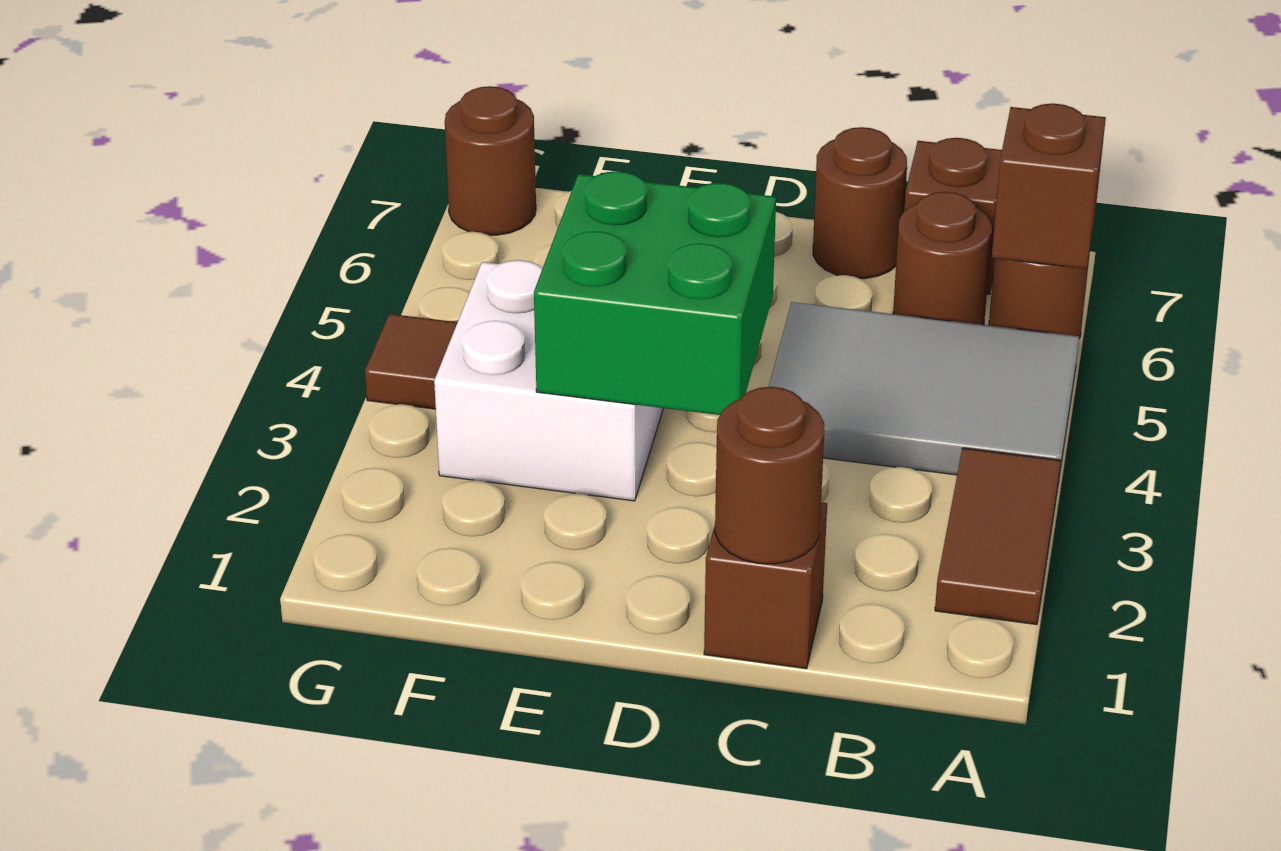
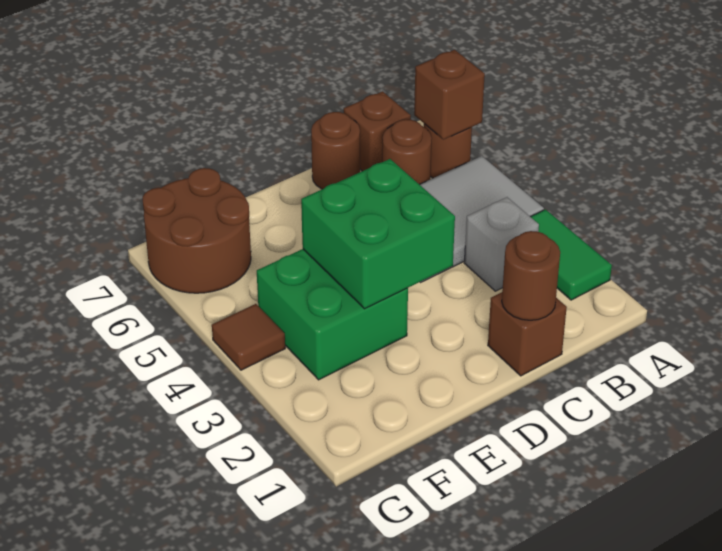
brown 1x2 tile [935,448,1061,625] -> green 1x2 tile [531,209,612,300]
none -> grey 1x1 brick [464,197,539,291]
white 2x2 brick [434,260,663,501] -> green 2x2 brick [257,249,408,380]
brown 1x1 round brick [445,86,536,235] -> brown 2x2 round brick [143,168,251,293]

